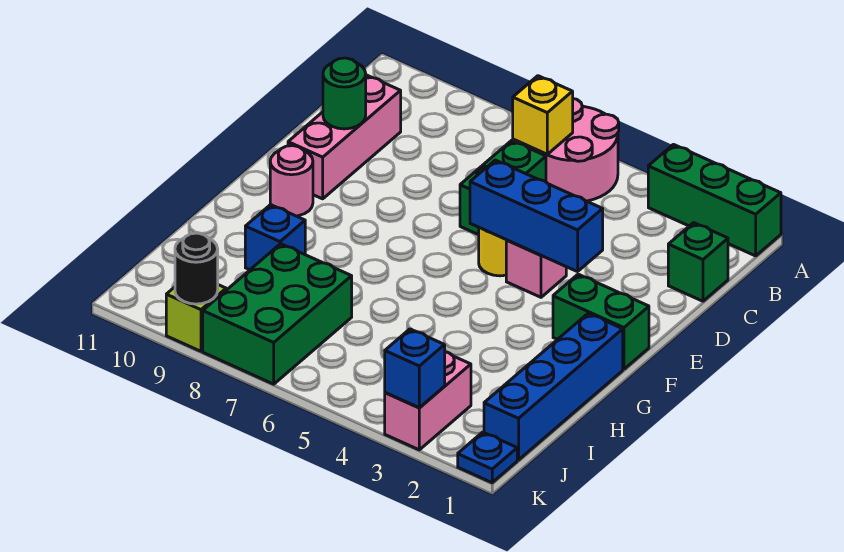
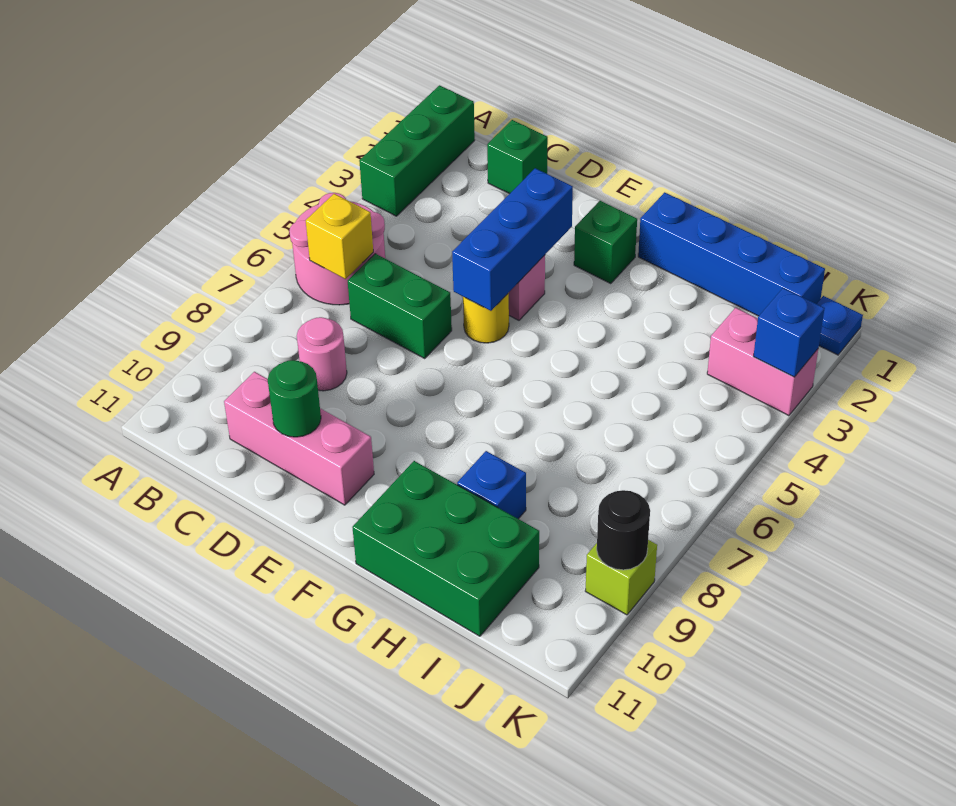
green 1x2 brick [553,274,649,369] -> green 1x1 brick [574,201,637,284]
pink 1x1 round brick [270,146,313,216] -> pink 1x1 round brick moved to [297,317,347,391]
green 2x3 brick [203,244,352,384] -> green 2x3 brick moved to [352,461,539,636]

